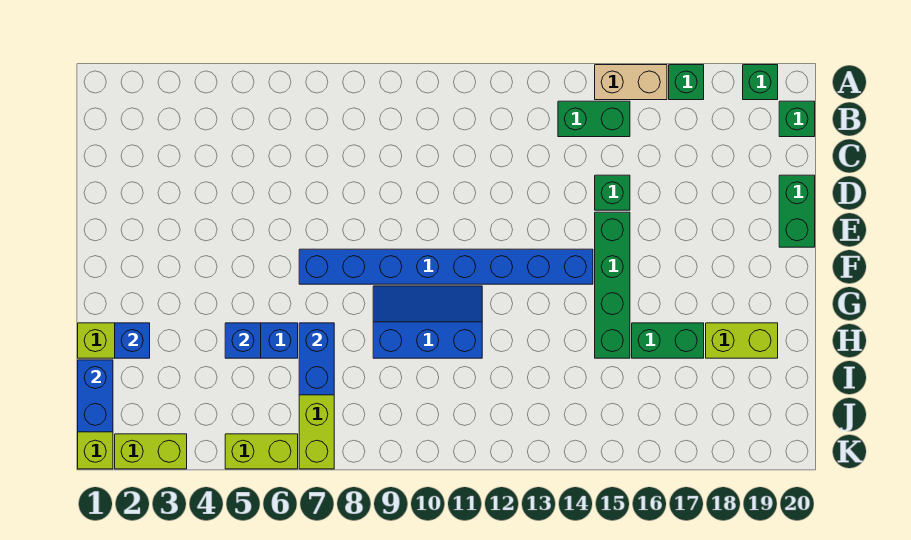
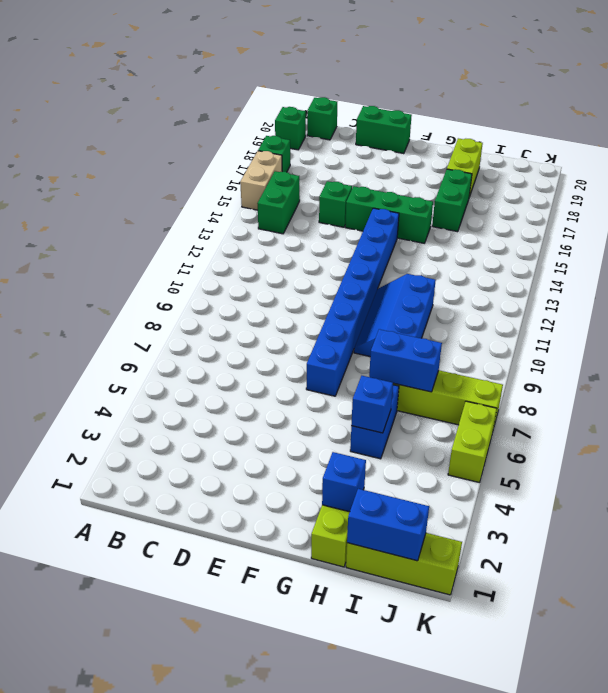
green 1x4 brick [595,212,630,358] -> green 1x3 brick [345,186,433,243]
lime 1x2 brick [115,434,187,469] -> none

